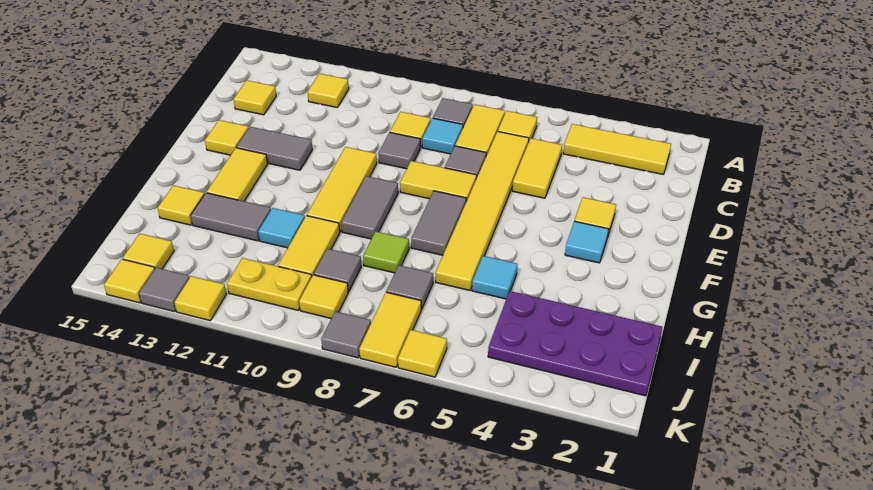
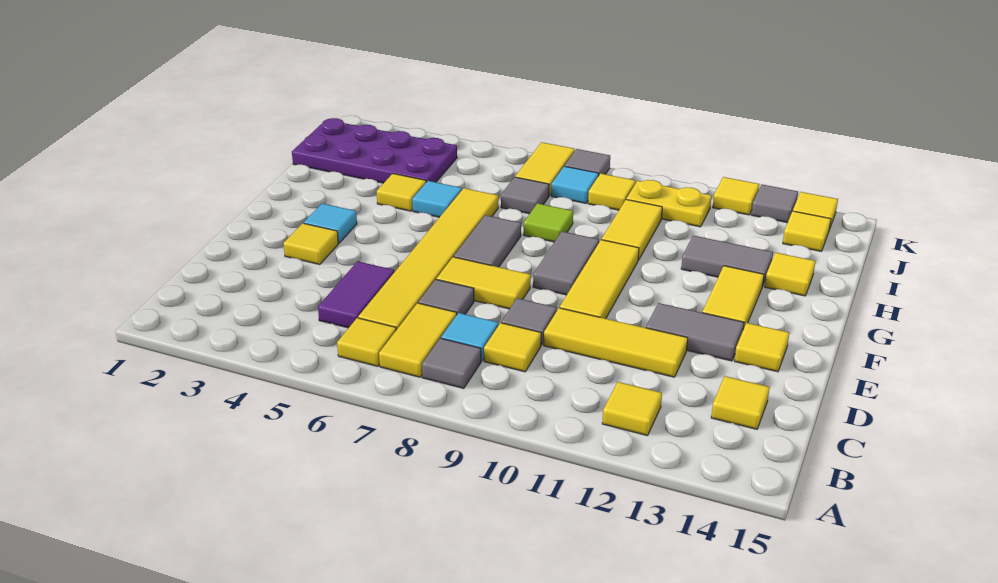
yellow 1x3 tile [563,124,671,174] -> yellow 1x3 tile moved to [544,308,688,377]
yellow 1x2 tile [512,138,562,198] -> purple 1x2 tile [318,261,394,328]
cyan 1x1 tile [258,208,305,248] -> cyan 1x1 tile moved to [551,166,599,203]
grey 1x1 tile [314,249,361,292] -> none
yellow 1x1 tile [398,330,447,377] -> yellow 1x1 tile moved to [377,174,426,211]

